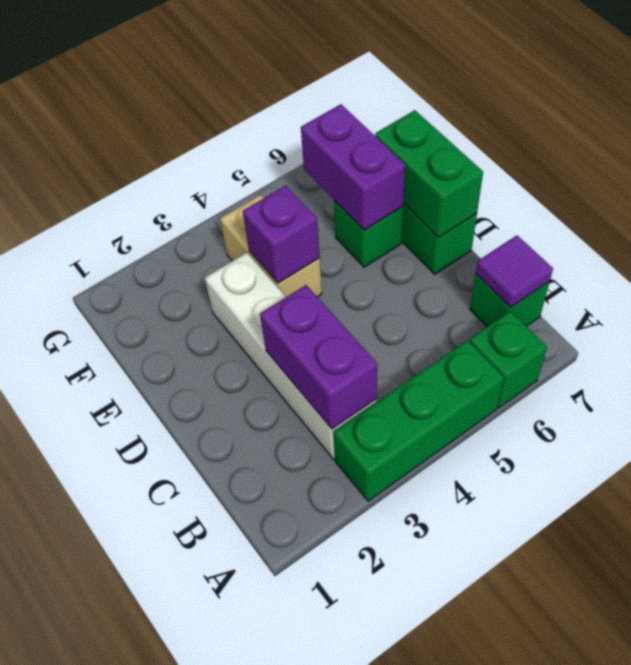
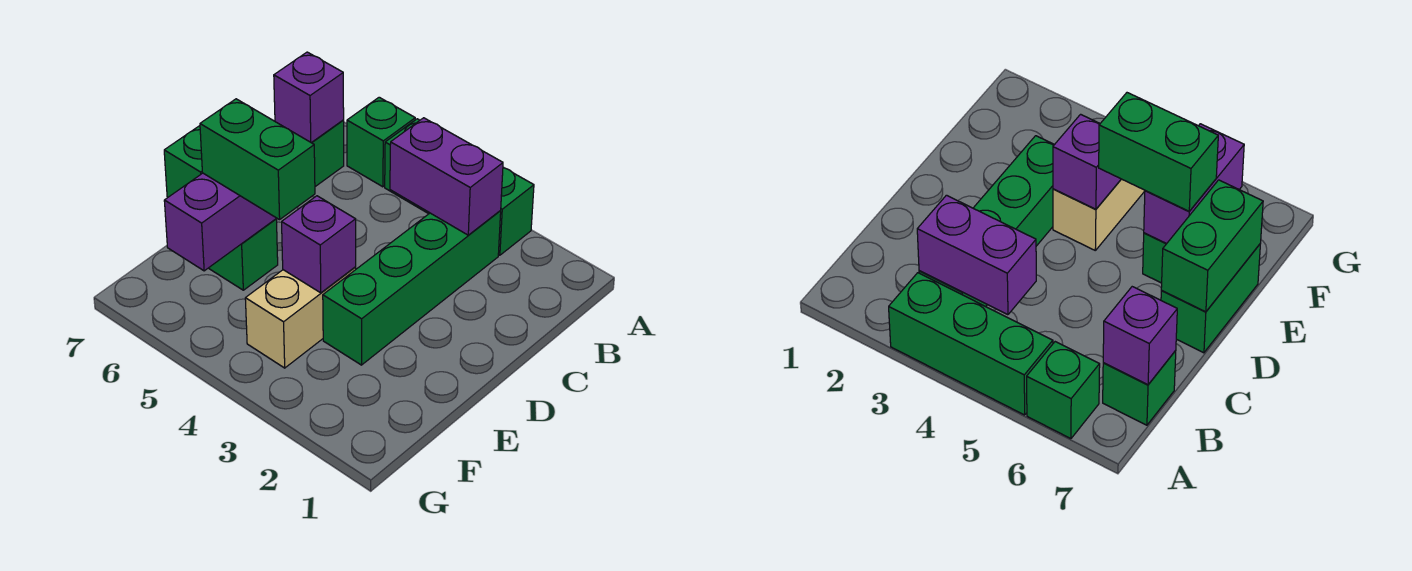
white 1x4 brick [205,253,377,459] -> green 1x4 brick [323,211,501,365]
purple 1x2 brick [260,285,377,429] -> purple 1x2 brick turned to [390,118,503,235]
purple 1x1 tile [476,235,553,307] -> purple 1x1 brick [274,52,344,143]
none -> green 1x2 brick [200,99,315,220]

